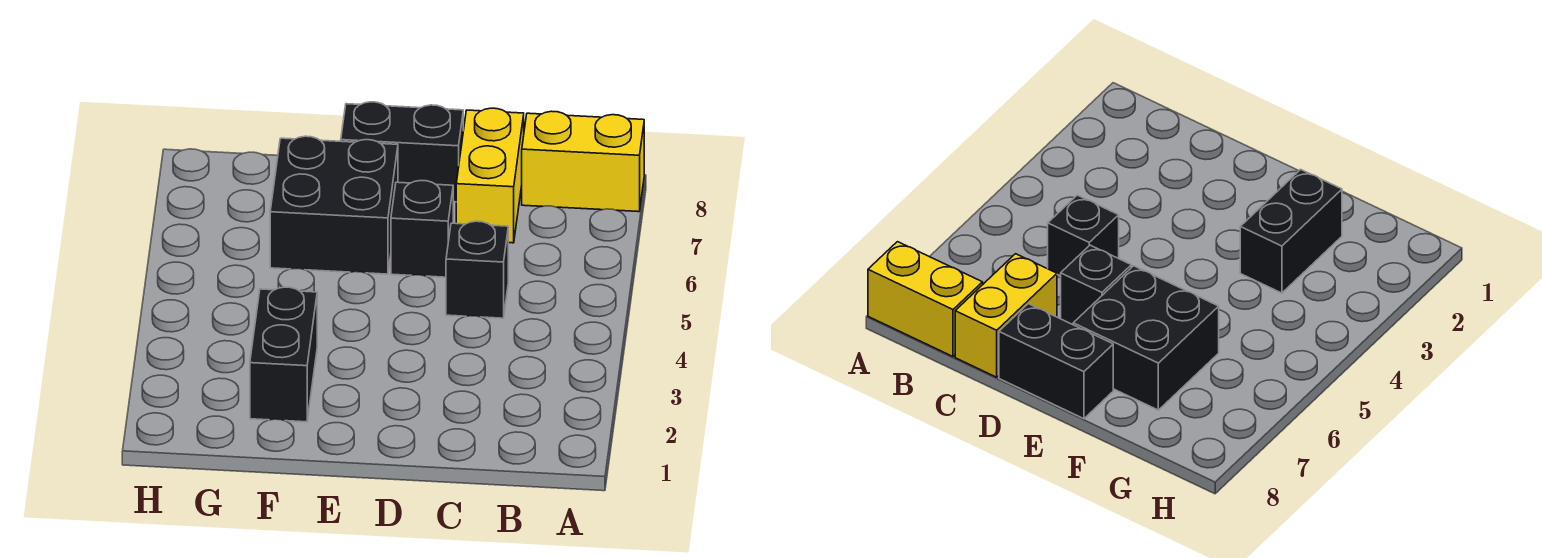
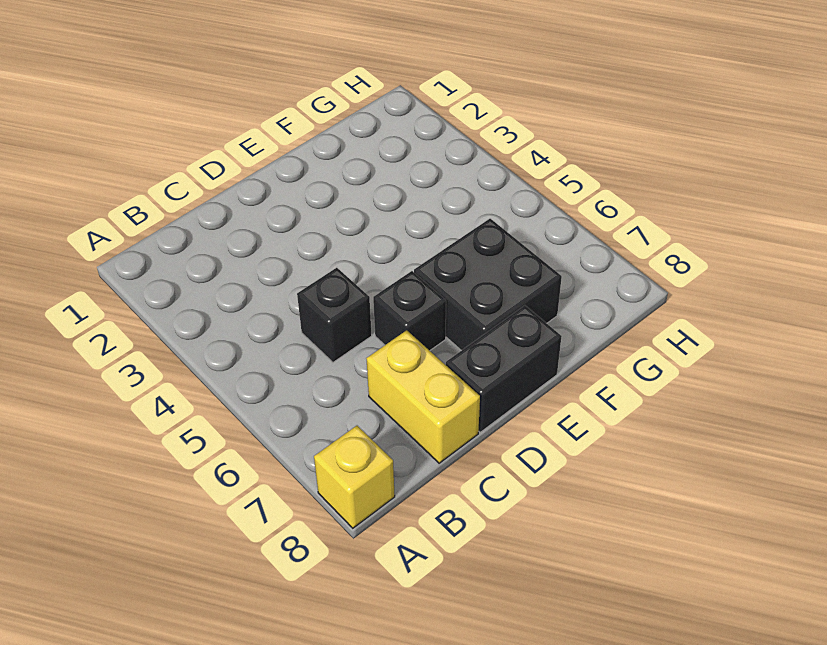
yellow 1x2 brick [522,111,644,212] -> yellow 1x1 brick [314,426,395,528]
black 1x2 brick [250,287,317,422] -> none

